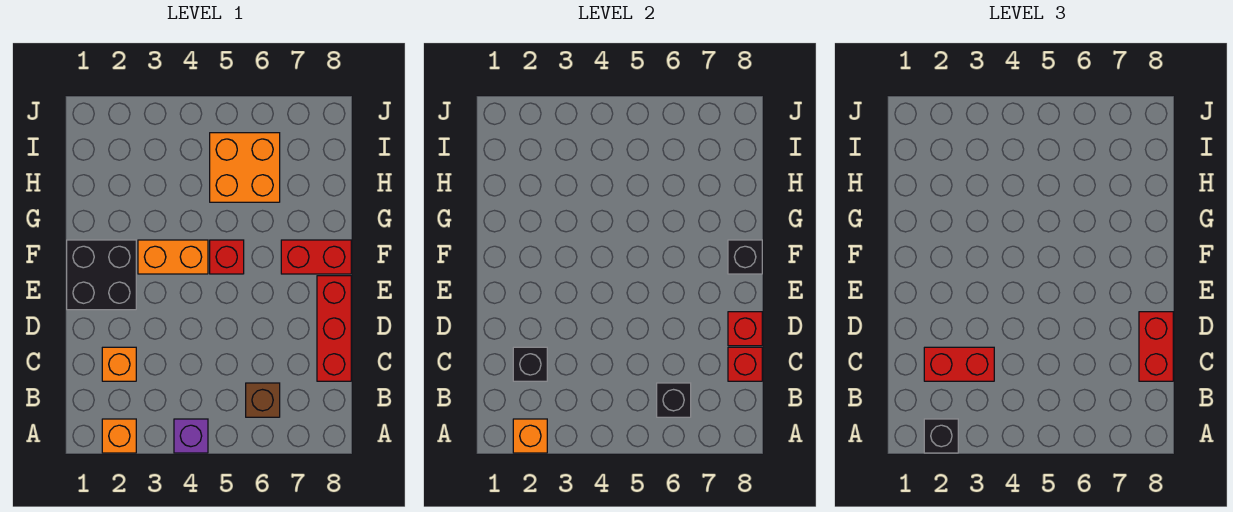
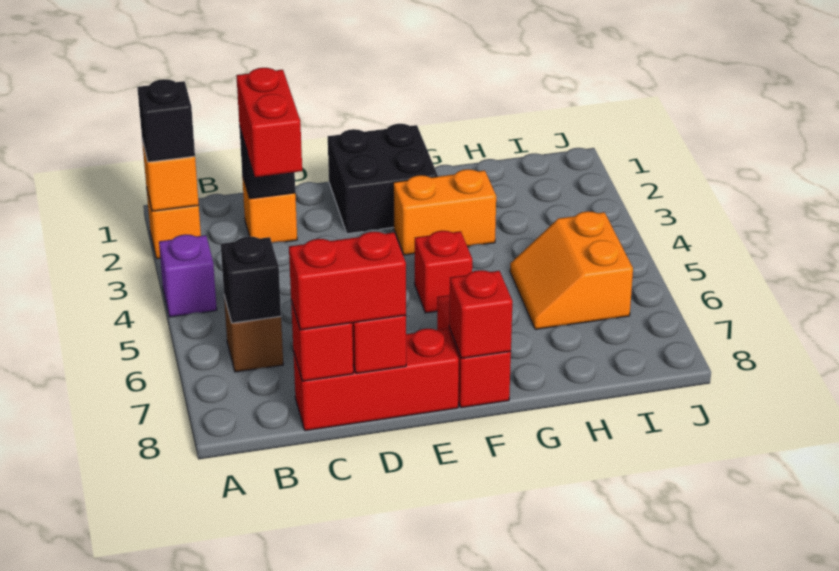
orange 1x2 brick [138,240,208,274] -> orange 1x2 brick turned to [393,169,496,255]
black 1x1 brick [728,240,762,274] -> red 1x1 brick [449,270,512,358]
orange 2x2 brick [210,133,280,202] -> orange 2x2 slope [510,211,633,329]

